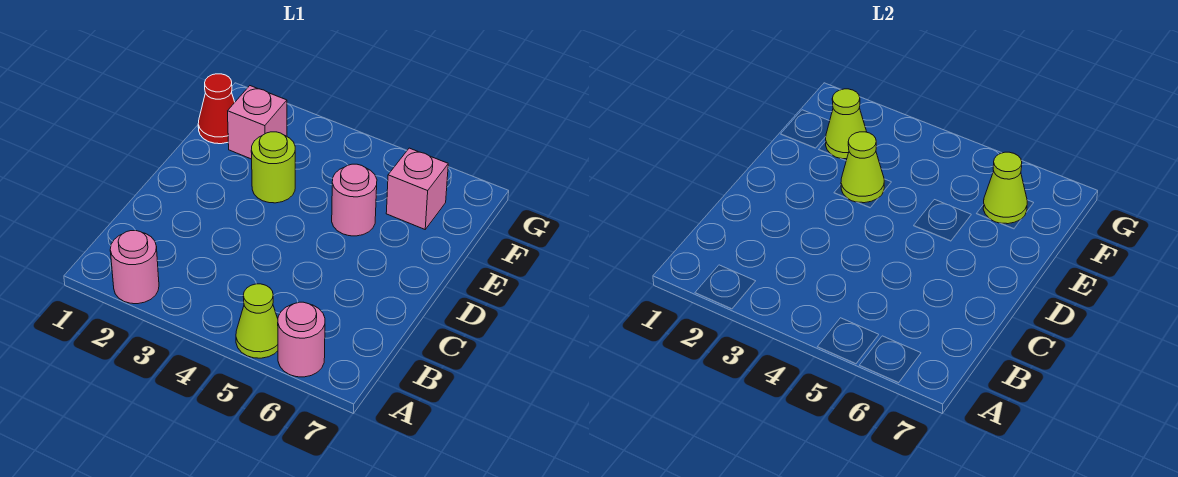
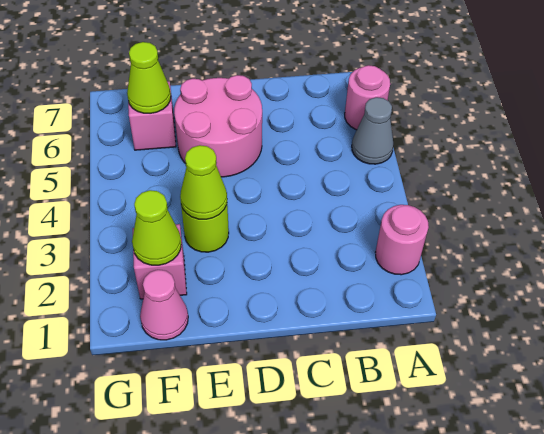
lime 1x1 cone [236,284,278,358] -> grey 1x1 cone [352,97,393,164]
pink 1x1 round brick [332,164,377,236] -> pink 2x2 round brick [174,75,262,177]
red 1x1 cone [198,74,235,144] -> pink 1x1 cone [140,270,188,340]

